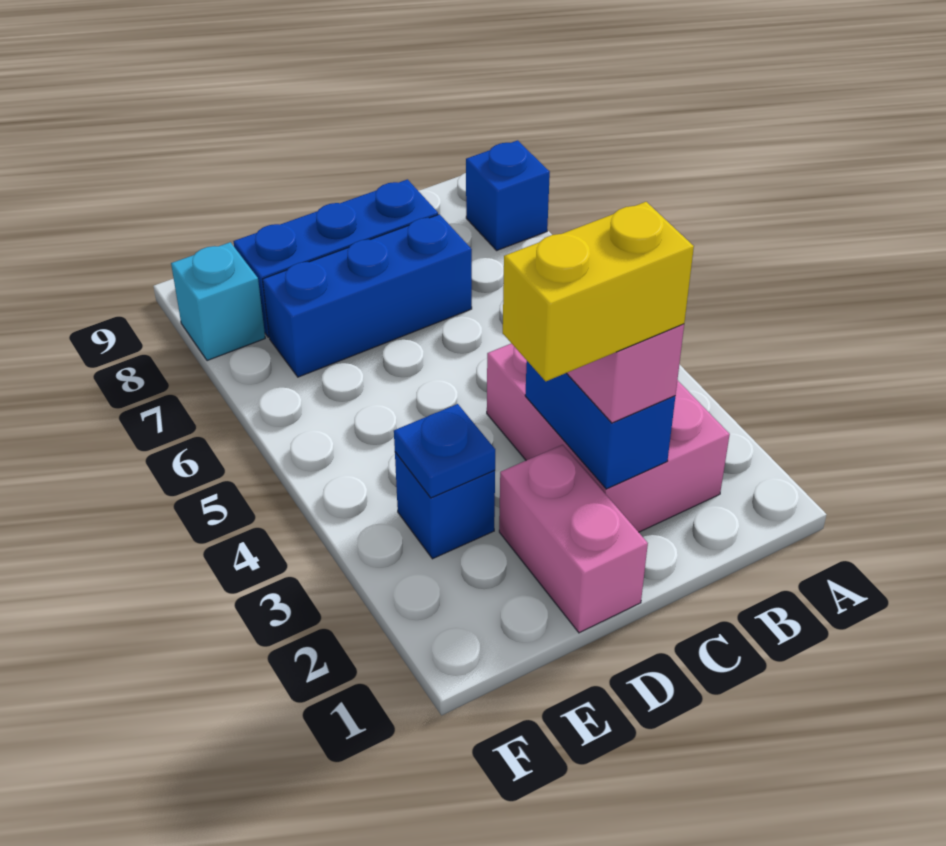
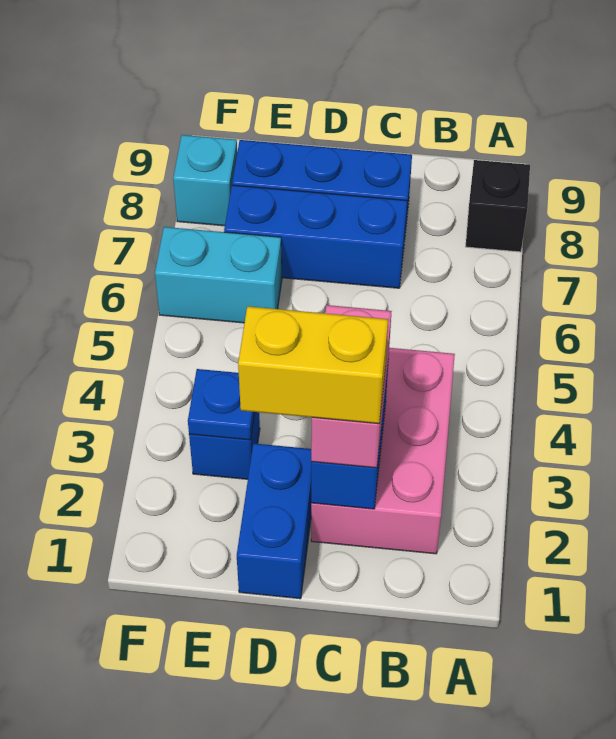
blue 1x1 brick [466,140,550,250] -> black 1x1 brick [466,160,530,252]
pink 1x2 brick [499,445,648,633] -> blue 1x2 brick [237,443,311,599]
none -> cyan 1x2 brick [155,227,282,323]

